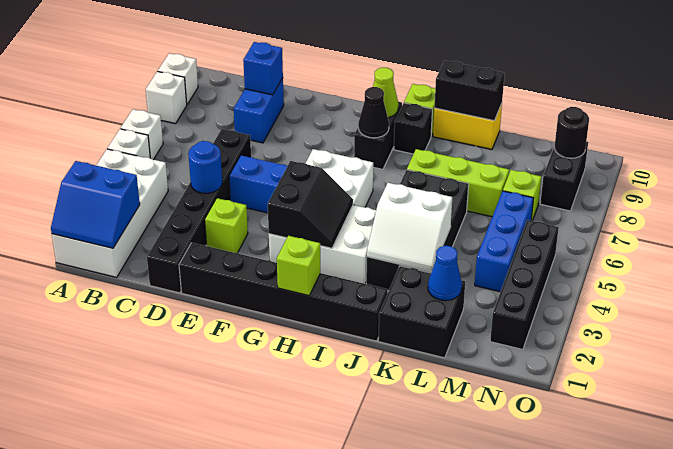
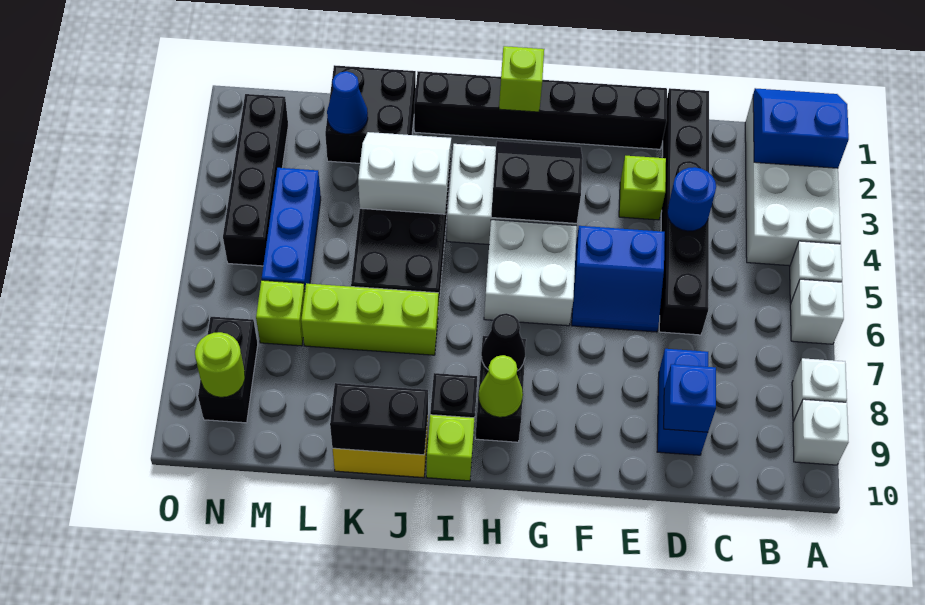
black 2x2 slope [268,161,353,248] -> black 2x2 slope turned to [491,141,582,224]
black 1x1 round brick [554,107,589,158] -> lime 1x1 round brick [195,332,245,397]

